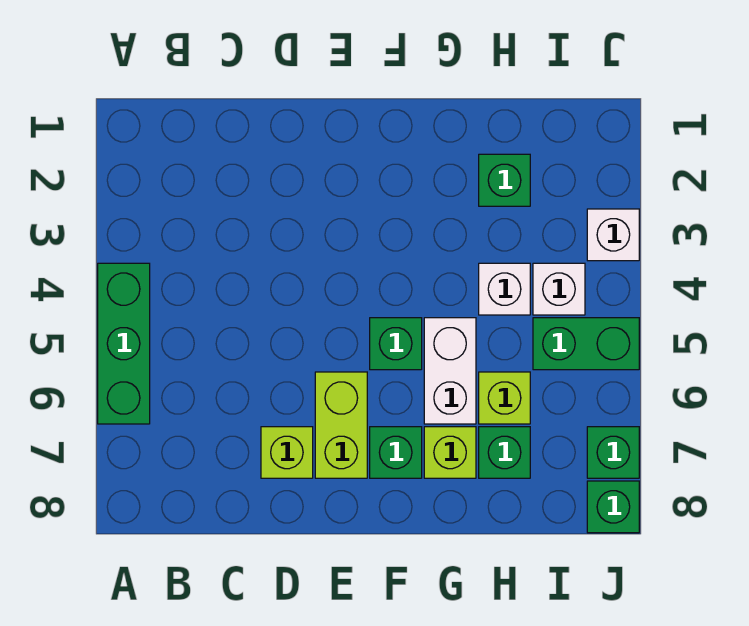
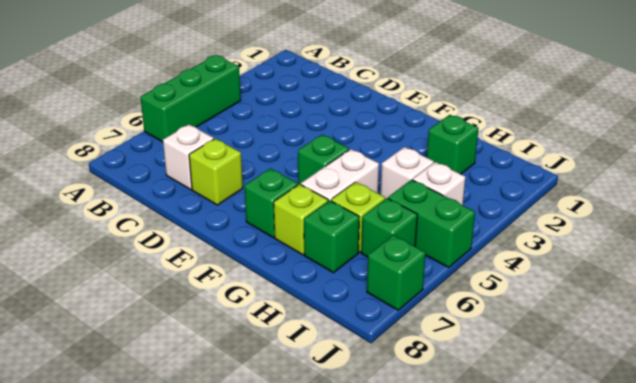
lime 1x2 brick [315,372,367,478] -> none
white 1x1 brick [587,209,639,261] -> white 1x1 brick moved to [163,124,214,190]
green 1x1 brick [587,481,639,533] -> green 1x1 brick moved to [361,198,418,257]

